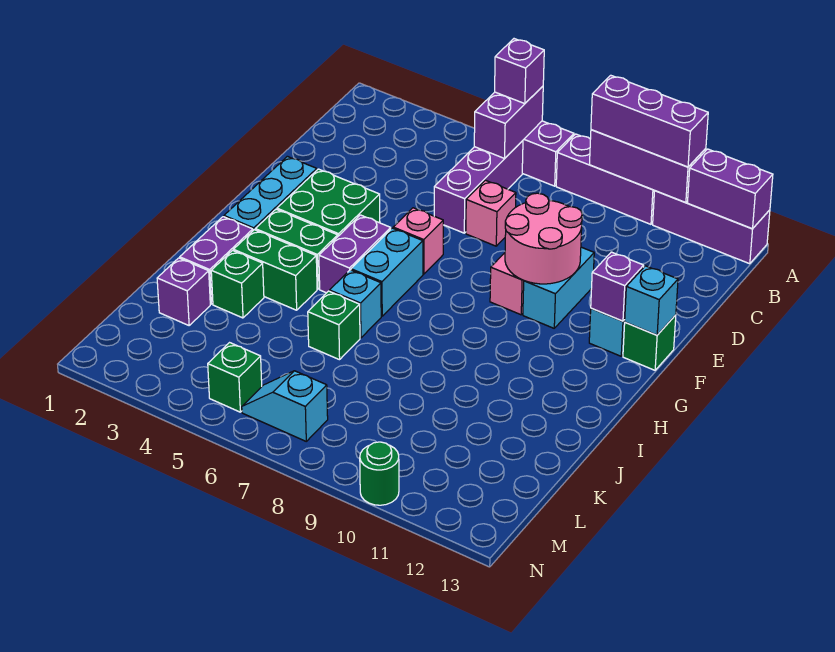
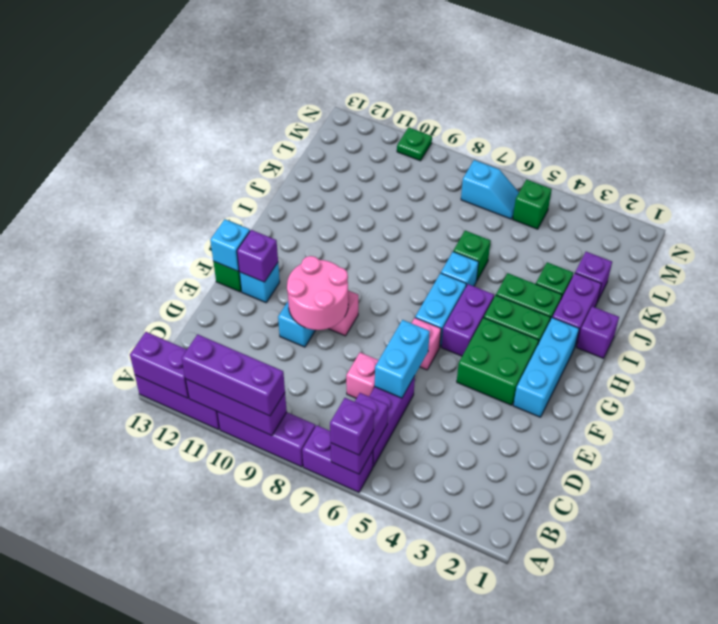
none -> cyan 1x2 brick [375,320,430,398]
none -> purple 1x1 brick [577,306,619,358]
green 1x1 round brick [360,442,399,505] -> green 1x1 plate [397,127,432,161]

